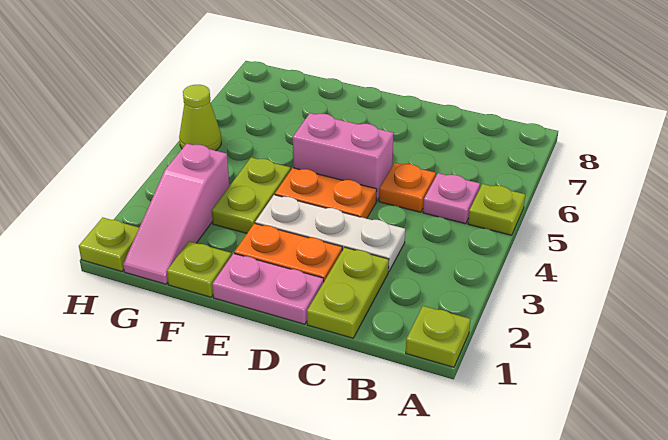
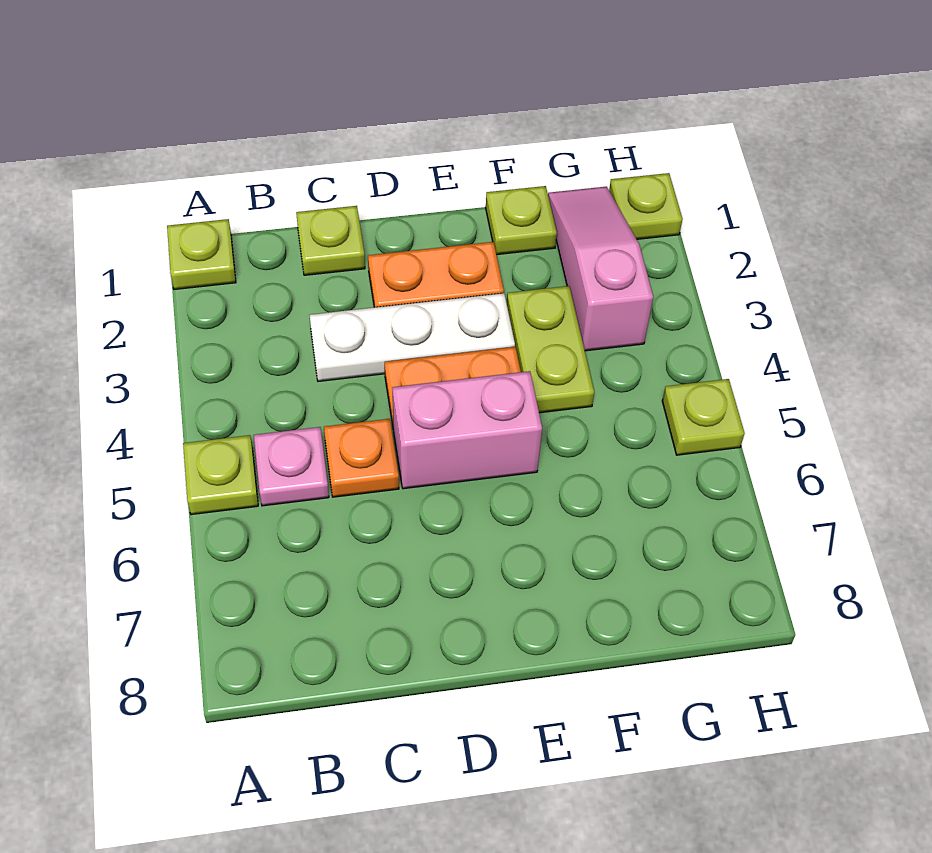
lime 1x2 plate [307,247,389,338] -> lime 1x1 plate [296,206,365,275]
pink 1x2 plate [212,254,324,324] -> none
lime 1x1 cone [179,85,221,151] -> lime 1x1 plate [662,379,745,455]

